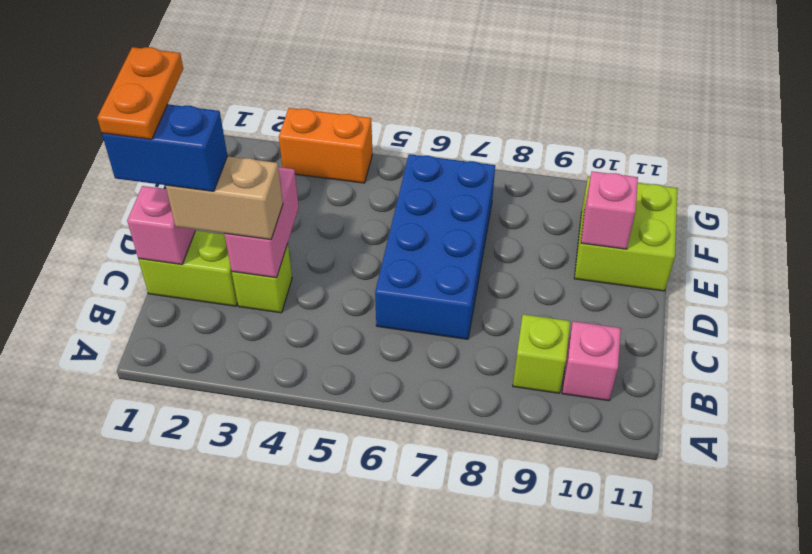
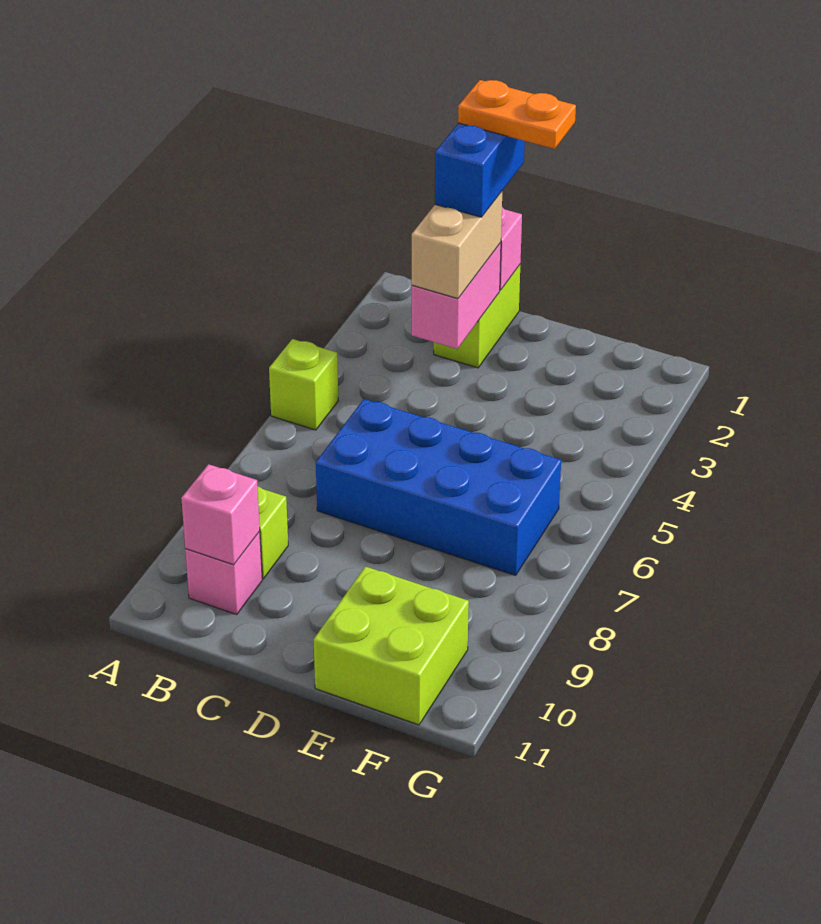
lime 1x1 brick [232,244,292,313] -> lime 1x1 brick moved to [269,339,339,430]
pink 1x2 brick [225,167,299,278] -> pink 1x2 brick turned to [412,243,501,349]
pink 1x1 brick [581,171,638,249] -> pink 1x1 brick moved to [181,464,260,565]
orange 1x2 brick [279,108,372,183] -> none

